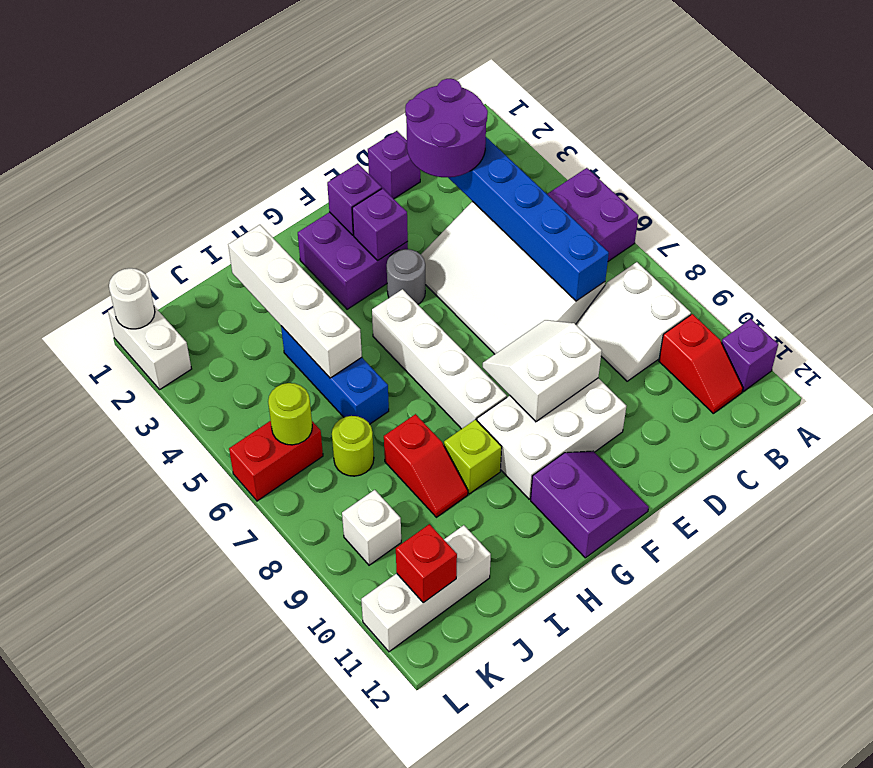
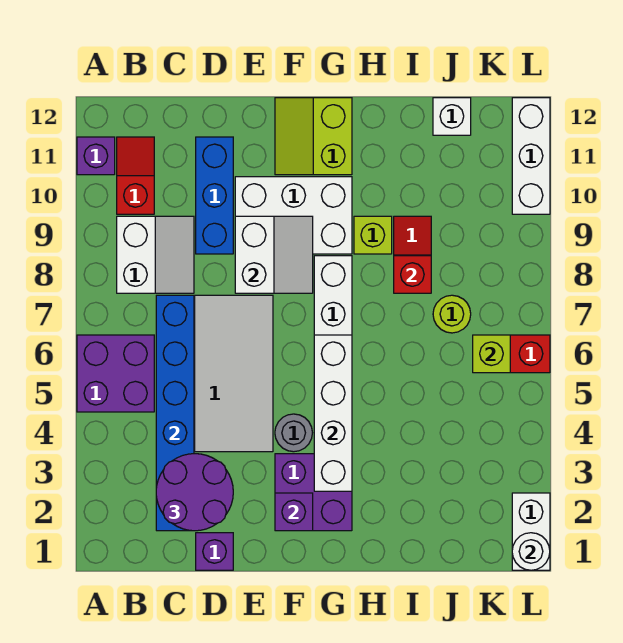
white 2x2 slope [483,320,602,422] -> white 2x2 slope turned to [235,216,313,293]
purple 1x1 brick [352,188,408,260] -> none
purple 2x2 slope [531,451,649,558] -> lime 2x2 slope [275,98,352,175]
white 1x4 brick [228,225,362,378] -> white 1x4 brick moved to [314,335,352,491]
blue 1x3 brick [281,326,389,424] -> blue 1x3 brick moved to [196,137,233,254]
white 1x3 brick [361,525,491,652] -> white 1x3 brick turned to [512,98,550,214]
lime 1x1 round brick [268,383,312,445] -> lime 1x1 brick [473,335,510,373]
white 1x1 brick [342,490,401,565] -> white 1x1 brick moved to [433,98,471,135]
red 1x1 brick [396,524,457,603] -> red 1x1 brick moved to [394,256,431,293]

